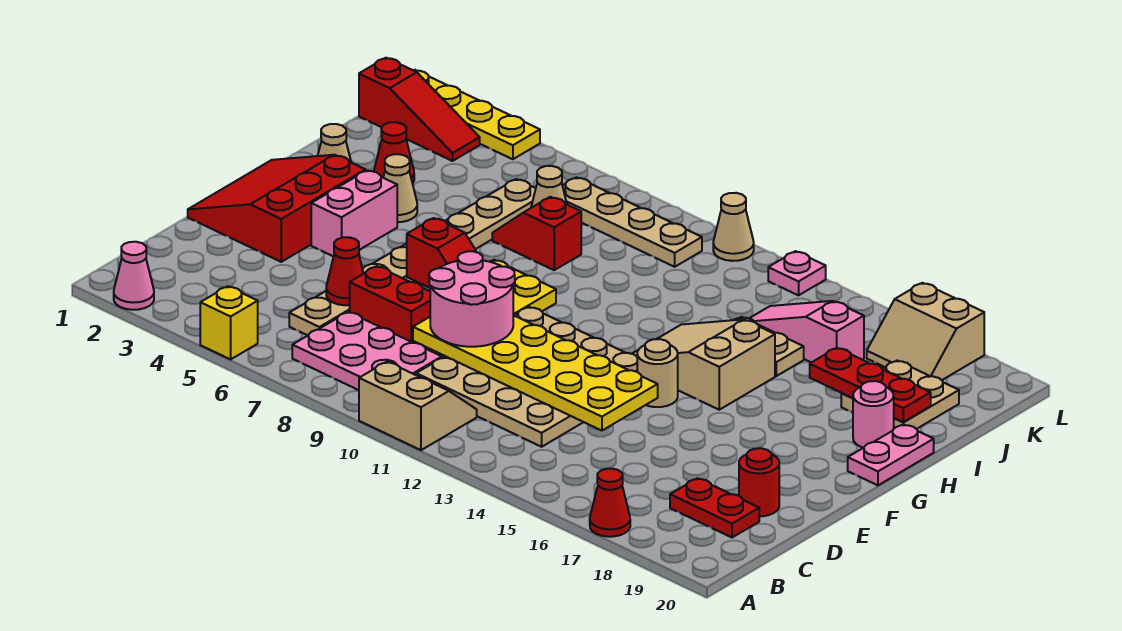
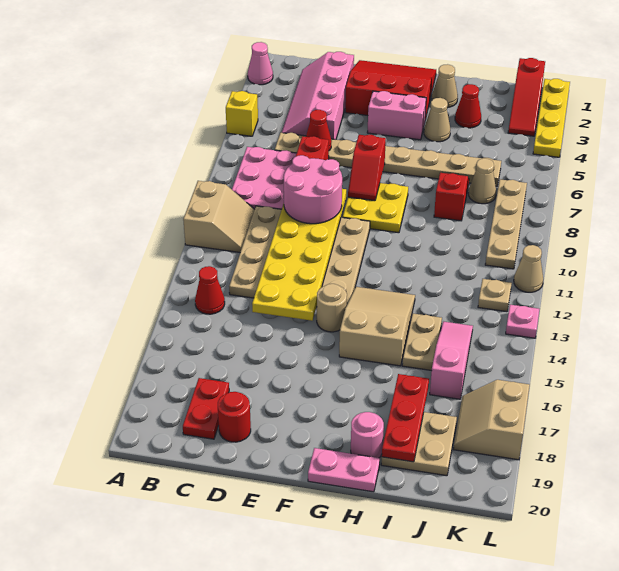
red 1x1 cone [590,469,630,537] -> red 1x1 cone moved to [195,266,225,314]
none -> pink 2x4 slope [282,52,354,140]
none -> tan 1x1 plate [478,279,512,312]

